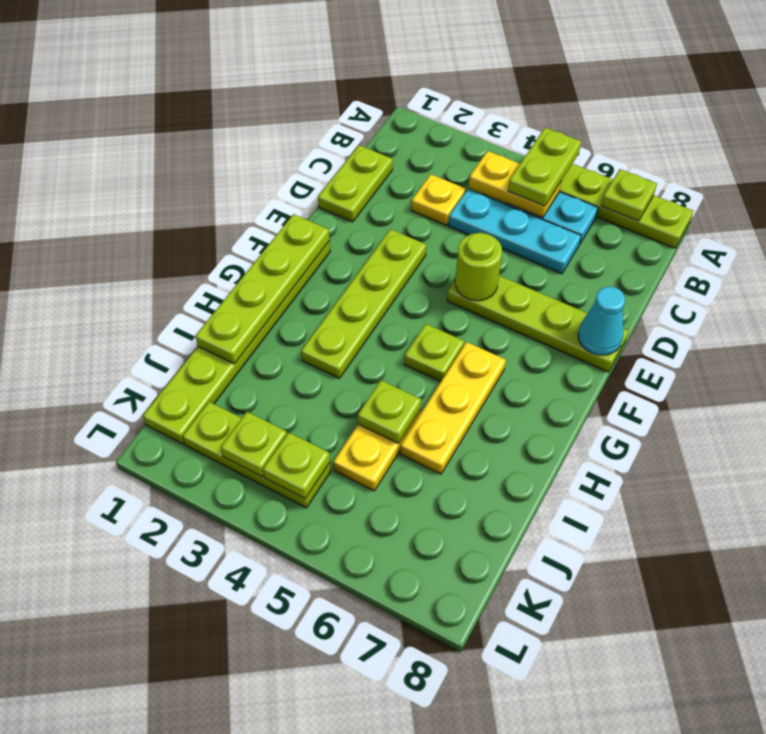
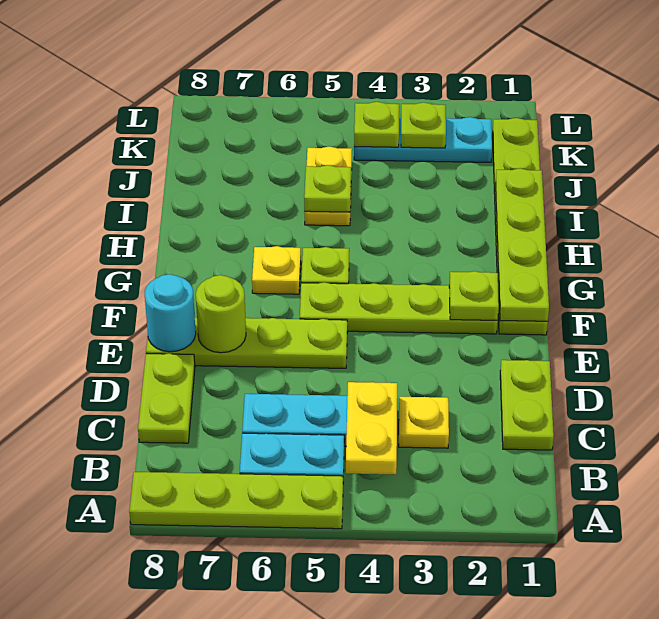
lime 1x2 plate [508,128,581,206] -> lime 1x2 plate moved to [138,353,195,443]
lime 1x1 plate [601,169,657,221] -> lime 1x1 plate moved to [449,271,499,320]
yellow 1x2 plate [469,151,562,218] -> yellow 1x2 plate turned to [346,382,397,474]
lime 1x4 plate [301,229,426,378] -> lime 1x4 plate turned to [300,282,498,334]
lime 1x1 round brick [455,233,502,301] -> lime 1x1 round brick moved to [196,275,246,353]
cyan 1x1 cone [578,286,625,355] -> cyan 1x1 round brick [144,274,196,352]
yellow 1x3 plate [400,342,506,474] -> yellow 1x1 plate [252,246,301,294]
lime 1x3 plate [183,402,331,508] -> cyan 1x3 plate [354,117,492,162]

